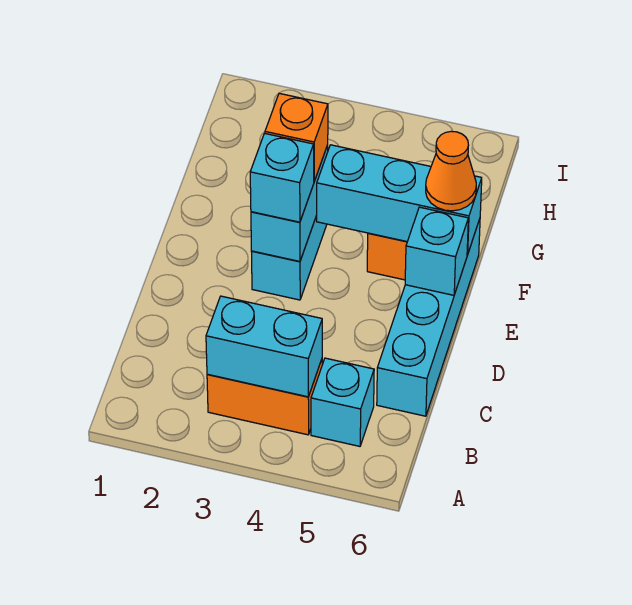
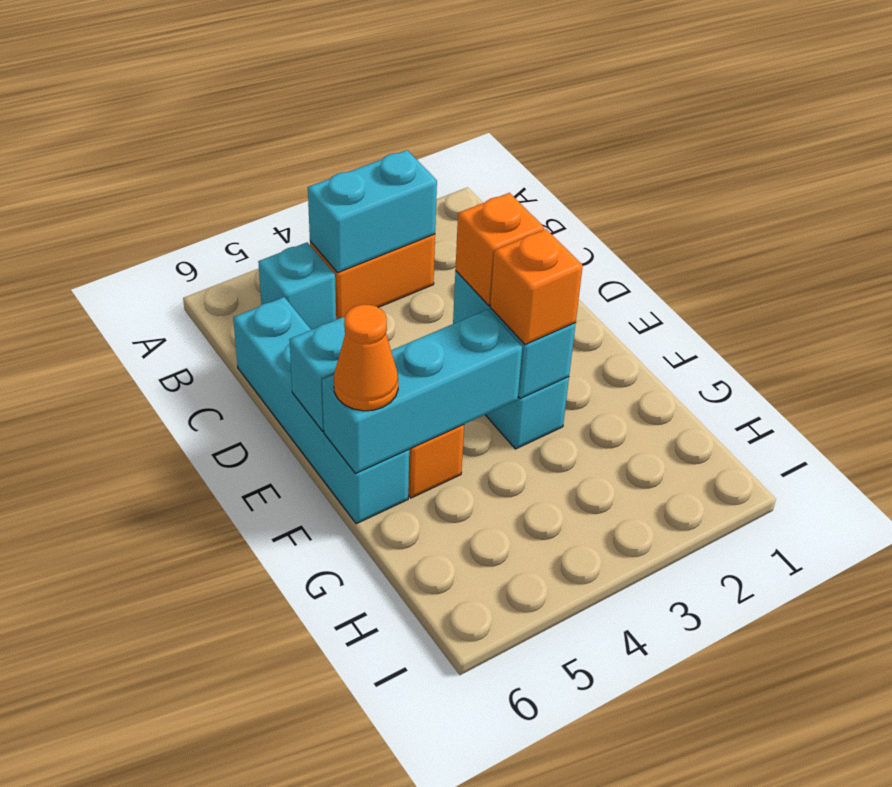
cyan 1x1 brick [250,133,314,222] -> orange 1x1 brick [455,193,544,305]

